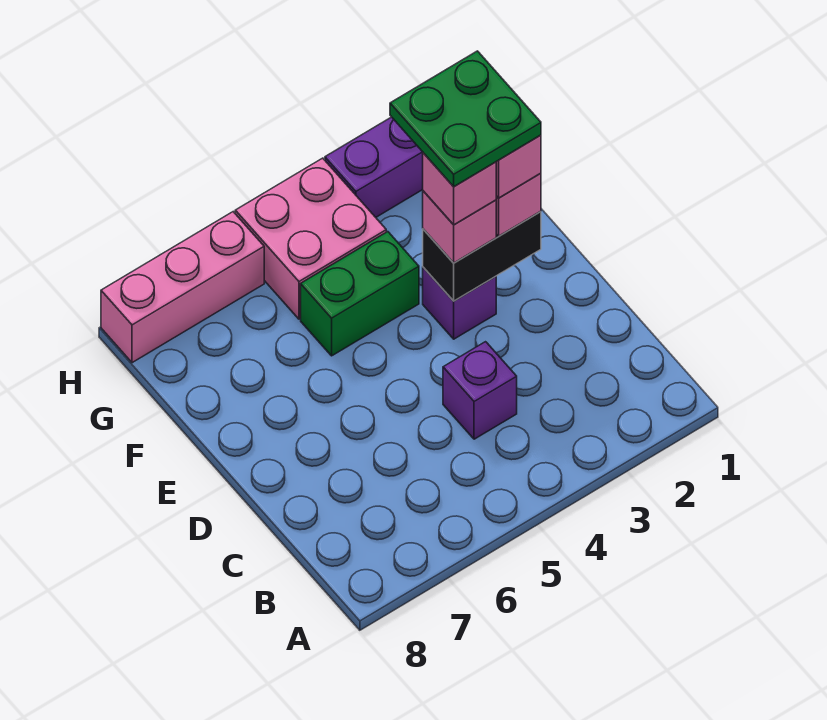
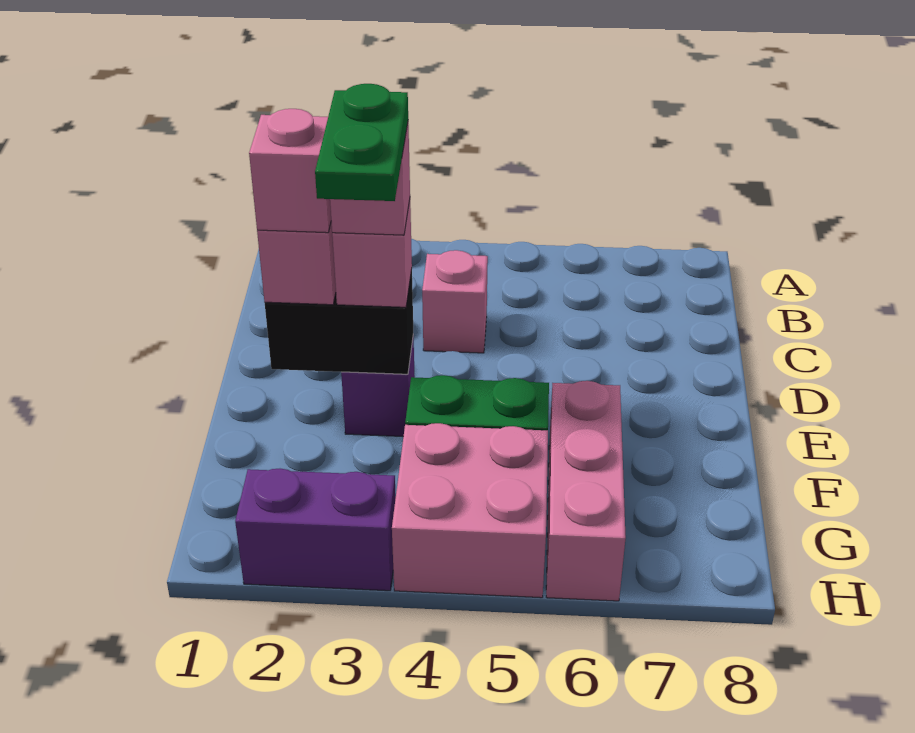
purple 1x1 brick [443,342,517,439] -> pink 1x1 brick [422,250,488,353]
green 2x2 plate [390,51,541,187] -> green 1x2 plate [315,84,408,201]
pink 1x3 brick [101,212,264,363] -> pink 1x3 brick turned to [546,381,626,601]

